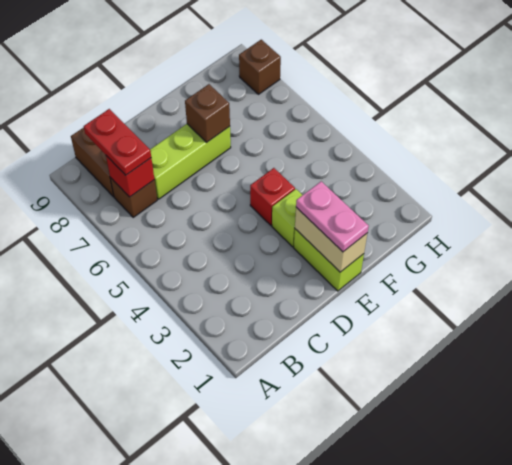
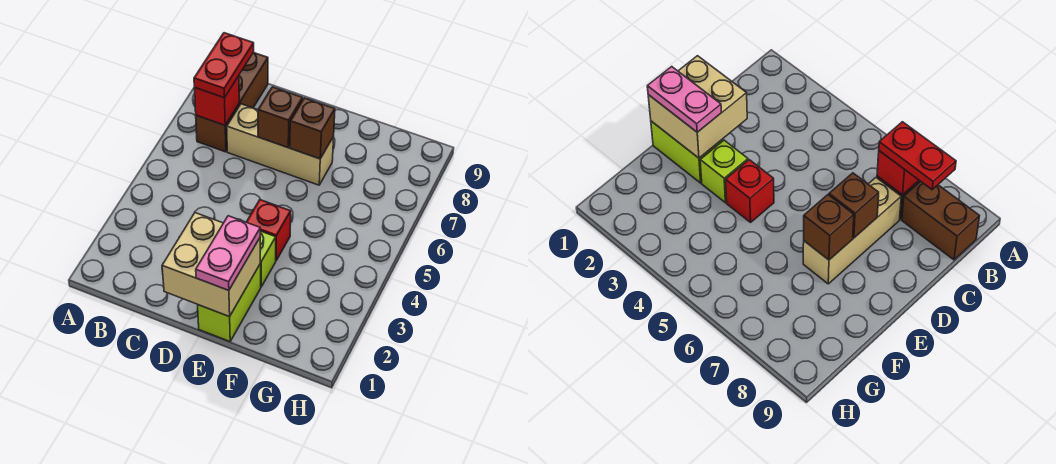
lime 1x3 brick [150,124,231,199] -> tan 1x3 brick [227,104,334,185]
tan 1x2 brick [295,207,367,272] -> tan 2x2 brick [162,213,260,317]
brown 1x1 brick [239,40,281,94] -> brown 1x1 brick moved to [258,87,303,148]

